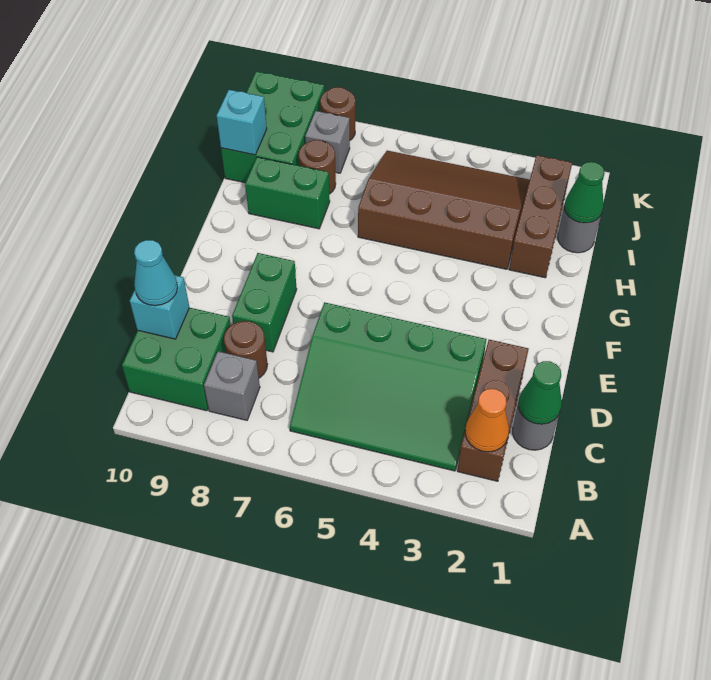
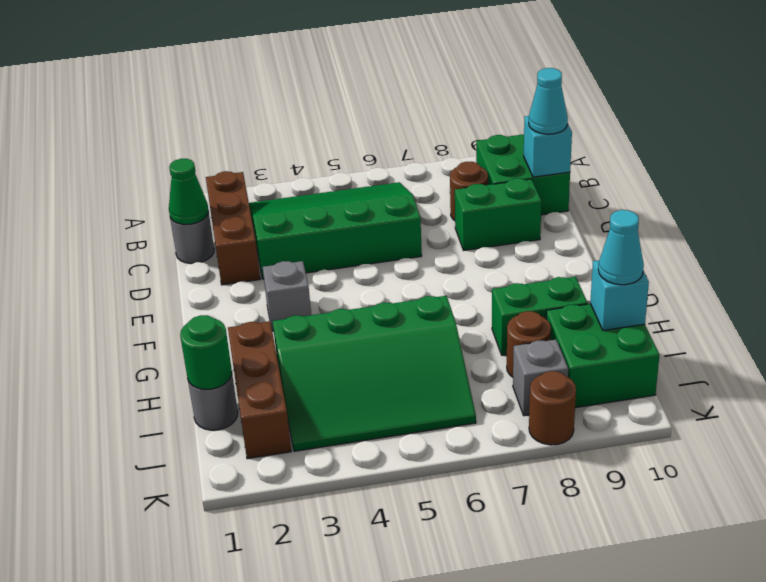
orange 1x1 cone [465,389,509,452] -> none
grey 1x1 brick [204,351,260,420] -> grey 1x1 brick moved to [263,261,311,331]
green 1x2 brick [232,253,297,352] -> green 1x2 brick turned to [455,178,541,250]
brown 3x4 slope [358,151,530,269] -> green 3x4 slope [273,296,476,451]
green 1x1 cone [564,162,605,223] -> green 1x1 round brick [180,315,232,390]
green 2x3 brick [221,71,324,183] -> green 2x2 brick [546,304,660,408]
none -> cyan 1x1 cone [598,210,644,285]

